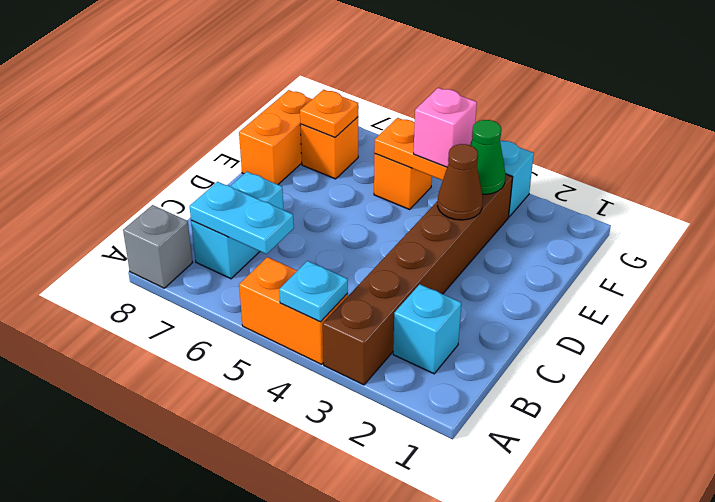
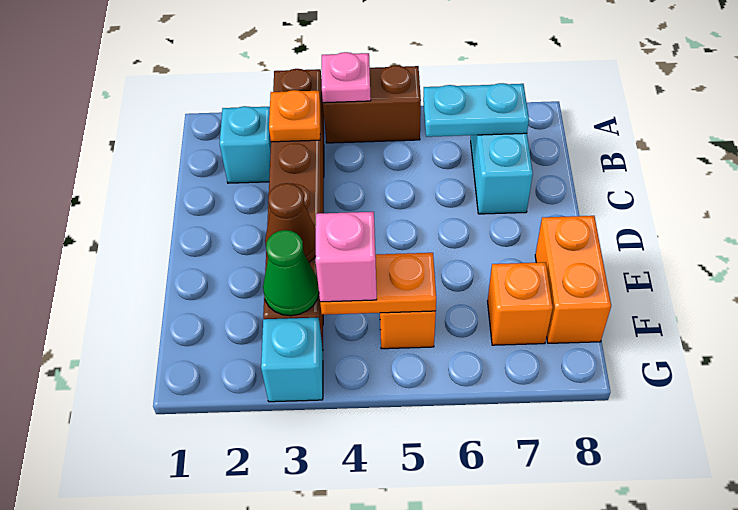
orange 1x2 brick [239,257,348,364] -> brown 1x2 brick [323,65,421,143]
cyan 1x1 plate [279,261,348,322] -> pink 1x1 plate [322,52,371,103]
grey 1x1 brick [123,205,193,288] -> none
orange 1x1 plate [300,90,358,138] -> orange 1x1 plate moved to [269,90,320,142]

